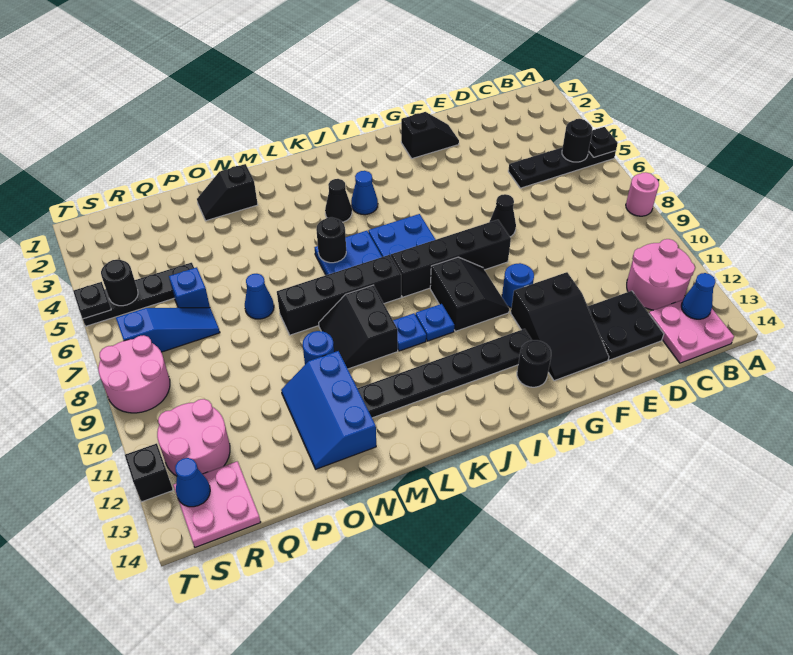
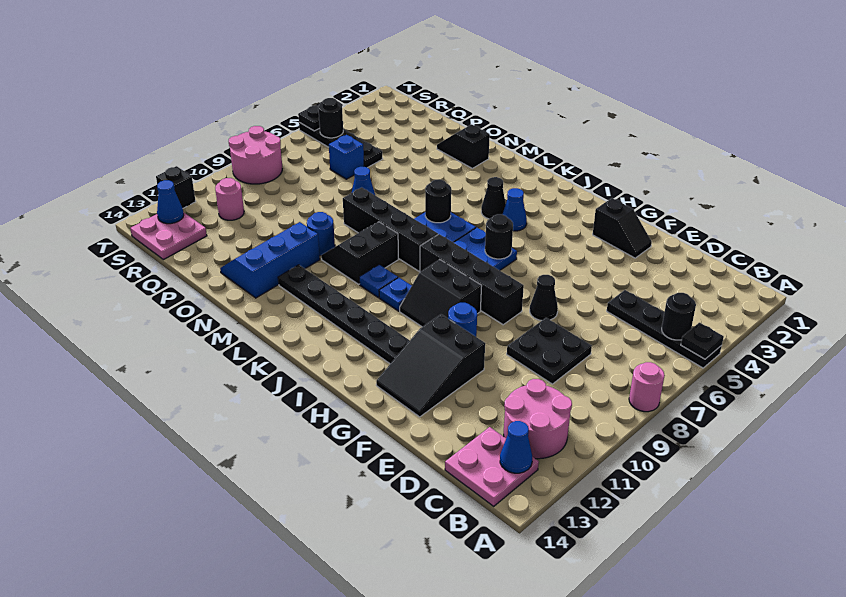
black 2x2 plate [588,291,664,360] -> black 2x2 plate moved to [507,318,592,384]
black 2x2 slope [430,257,509,331] -> black 2x2 slope turned to [400,259,482,327]
black 1x1 round brick [517,340,551,387] -> black 1x1 round brick moved to [485,214,513,259]
blue 1x3 slope [116,308,220,352] -> none
pink 2x2 round brick [157,399,230,476] -> pink 1x1 round brick [215,178,244,220]

